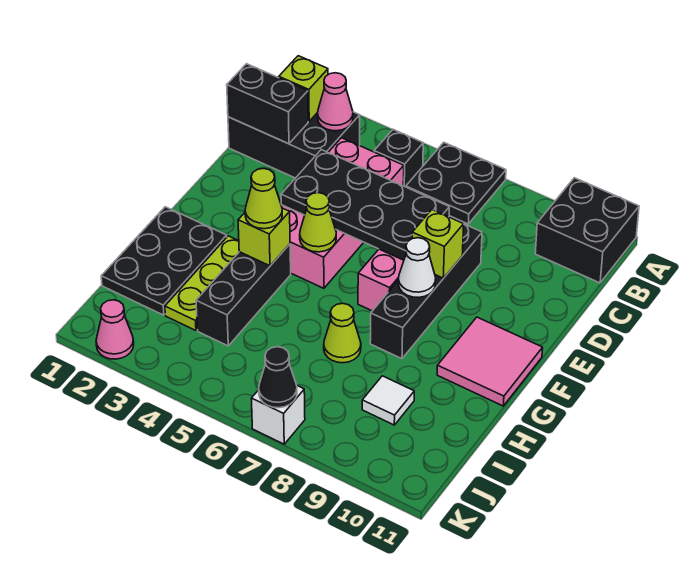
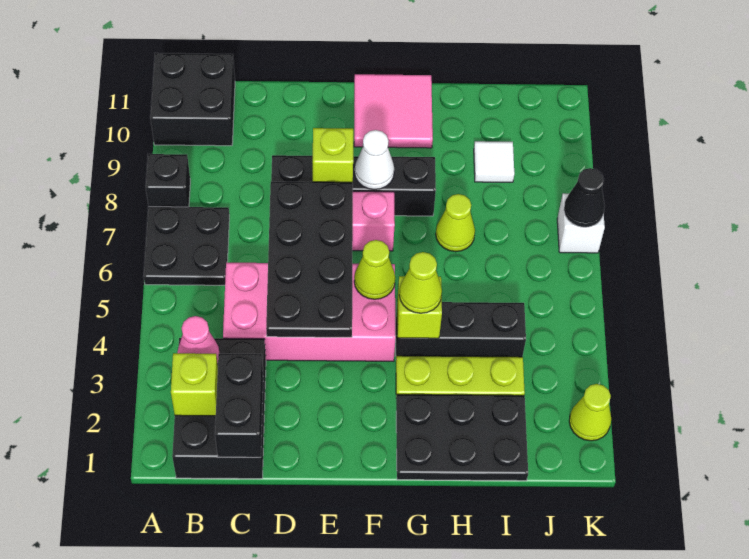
black 1x1 brick [374,130,423,187] -> black 1x1 brick moved to [146,154,190,207]
pink 1x1 cone [96,300,134,359] -> lime 1x1 cone [569,384,611,441]

